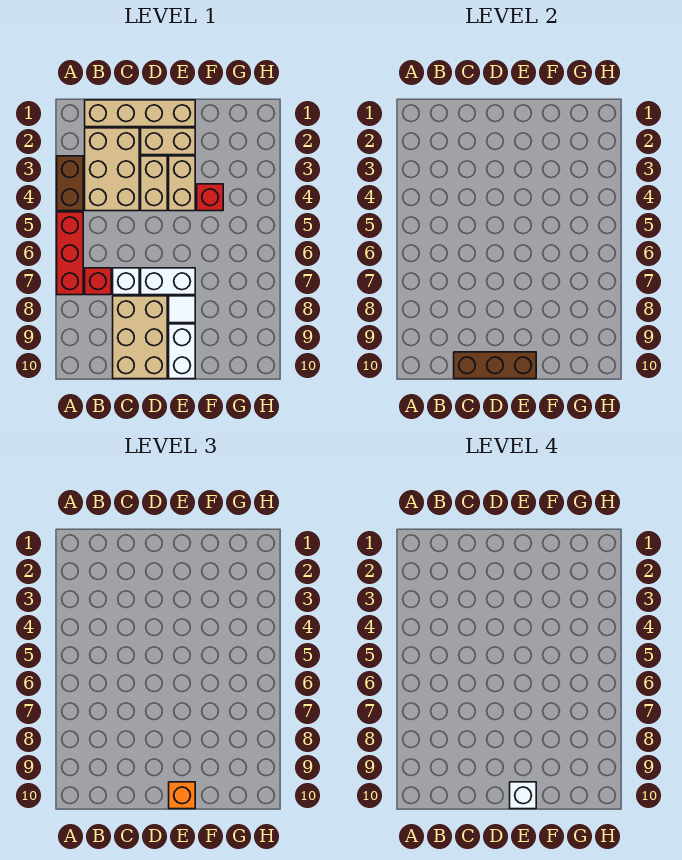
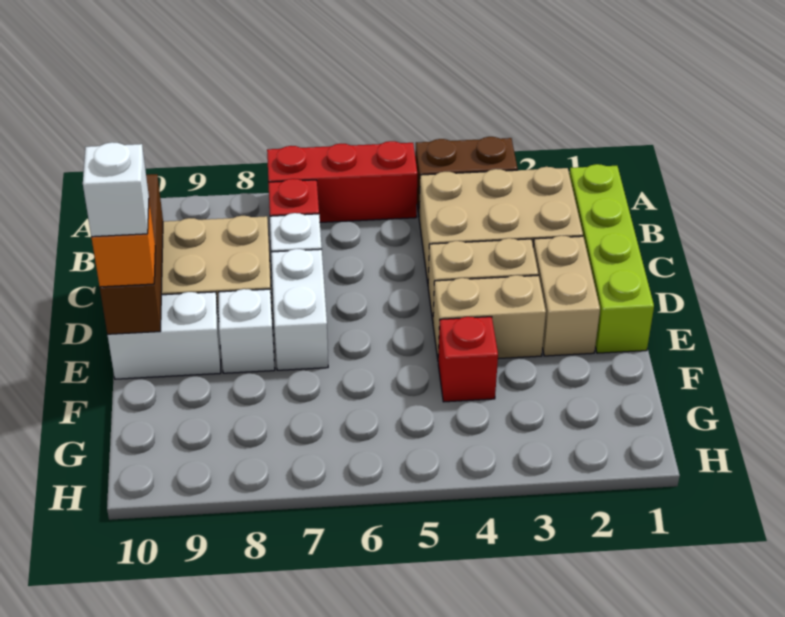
tan 1x4 brick [85,100,195,127] -> lime 1x4 brick [569,164,654,353]
white 1x1 tile [169,296,195,323] -> white 1x1 brick [219,289,275,373]

